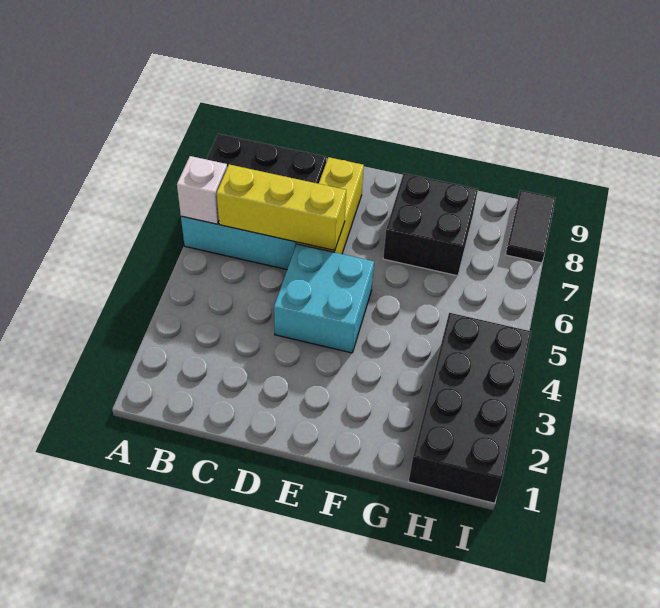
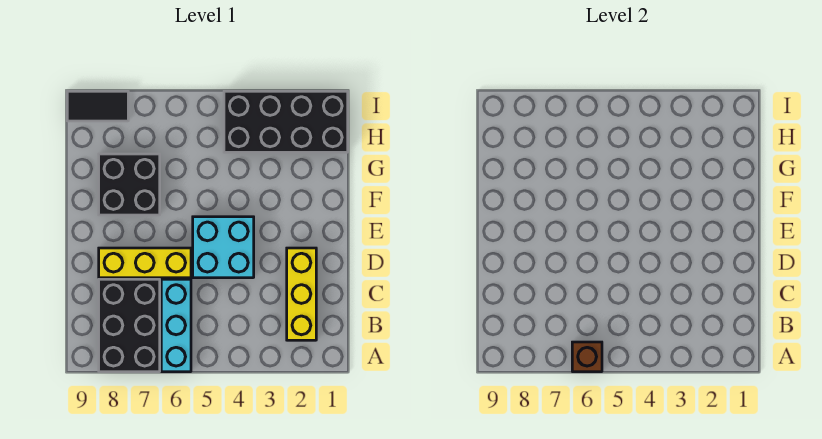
white 1x1 brick [177,156,227,224] -> brown 1x1 brick [572,342,602,372]
yellow 1x3 brick [217,165,346,251] -> yellow 1x3 brick moved to [287,248,316,340]

